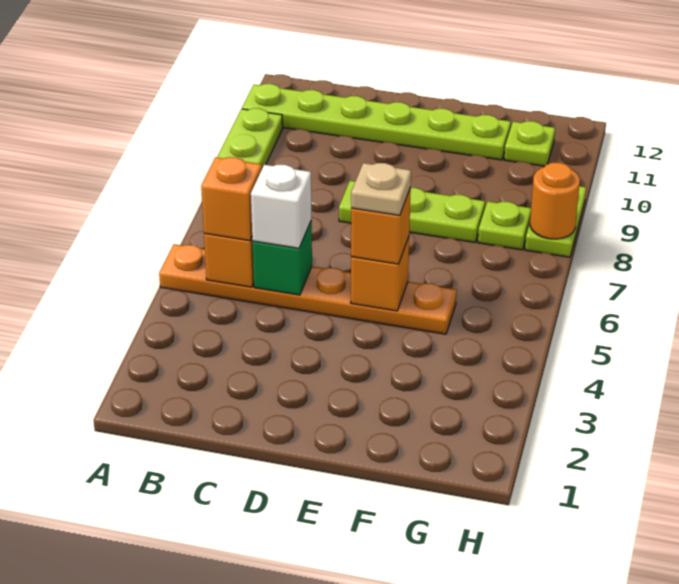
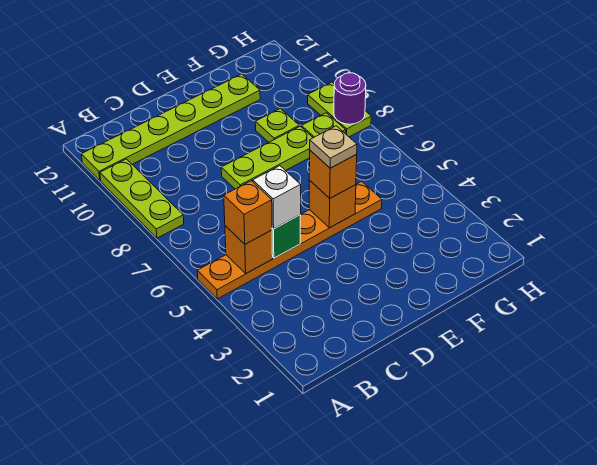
lime 1x1 plate [504,121,555,166] -> lime 1x1 plate moved to [255,109,299,142]
orange 1x1 round brick [530,163,580,239] -> purple 1x1 round brick [334,73,366,124]

